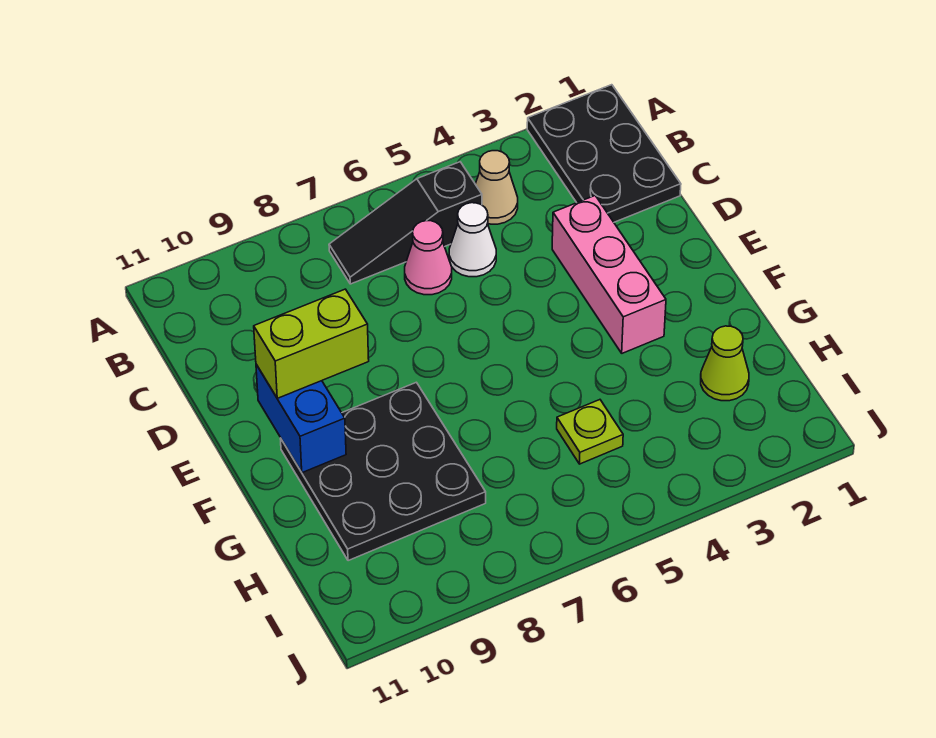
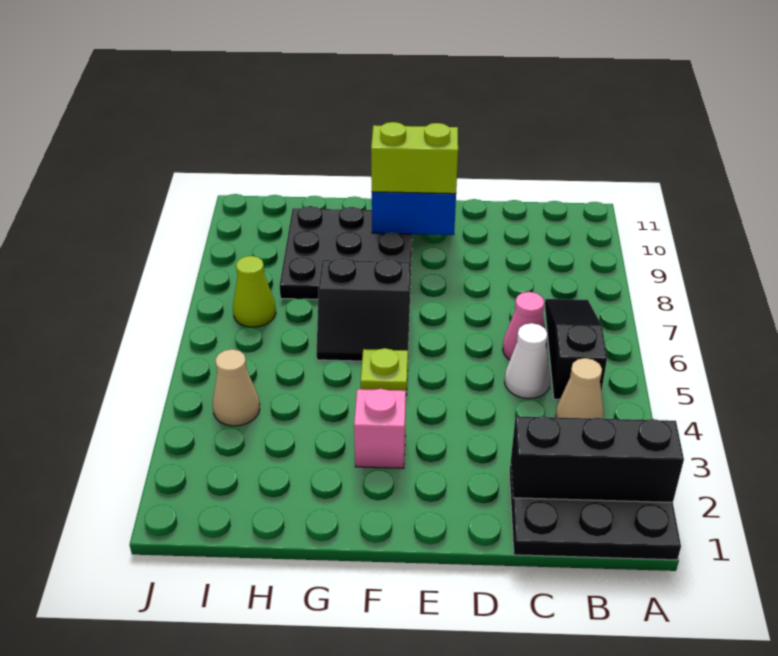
none -> black 1x3 brick [511,416,684,502]
pink 1x3 brick [552,196,666,353] -> pink 1x1 brick [354,389,406,468]
lime 1x2 brick [254,289,369,398] -> lime 1x2 brick turned to [371,122,458,194]
none -> black 2x2 slope [317,258,411,361]
lime 1x1 cone [701,326,749,401] -> lime 1x1 cone moved to [233,256,276,327]
lime 1x1 plate [557,400,623,464] -> lime 1x1 plate moved to [361,348,408,395]
none -> tan 1x1 cone [213,349,260,426]

